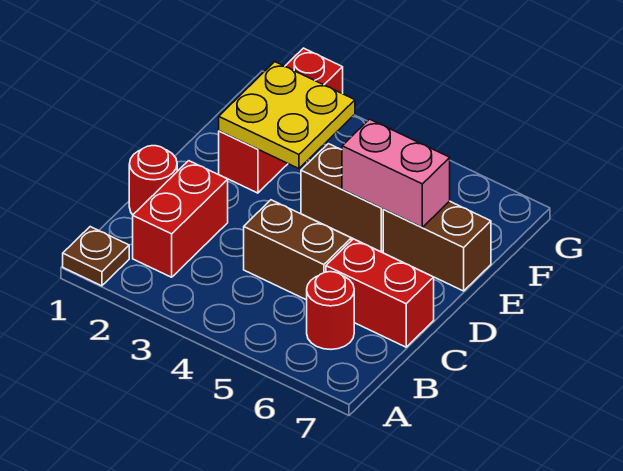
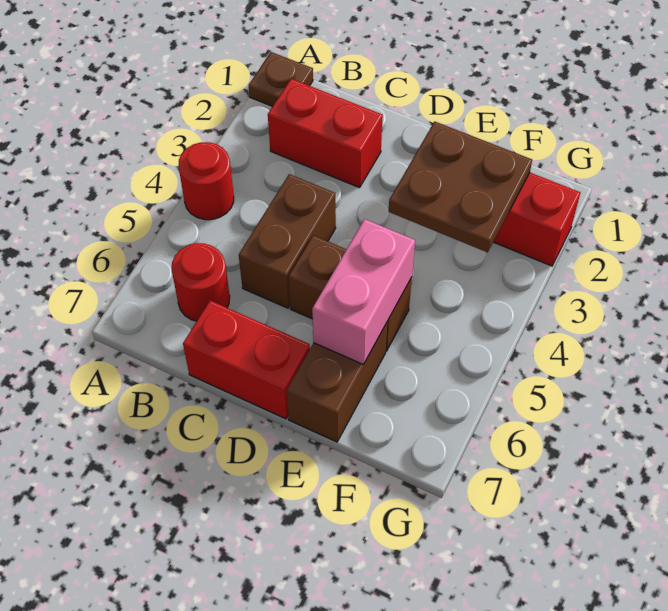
red 1x1 round brick [129,146,177,215] -> red 1x1 round brick moved to [179,142,234,220]
red 1x2 brick [326,239,434,347] -> red 1x2 brick turned to [183,301,310,419]
yellow 2x2 plate [219,62,355,169] -> brown 2x2 plate [389,122,532,252]
brown 1x2 brick [301,144,384,252] -> brown 1x2 brick turned to [289,235,412,351]

